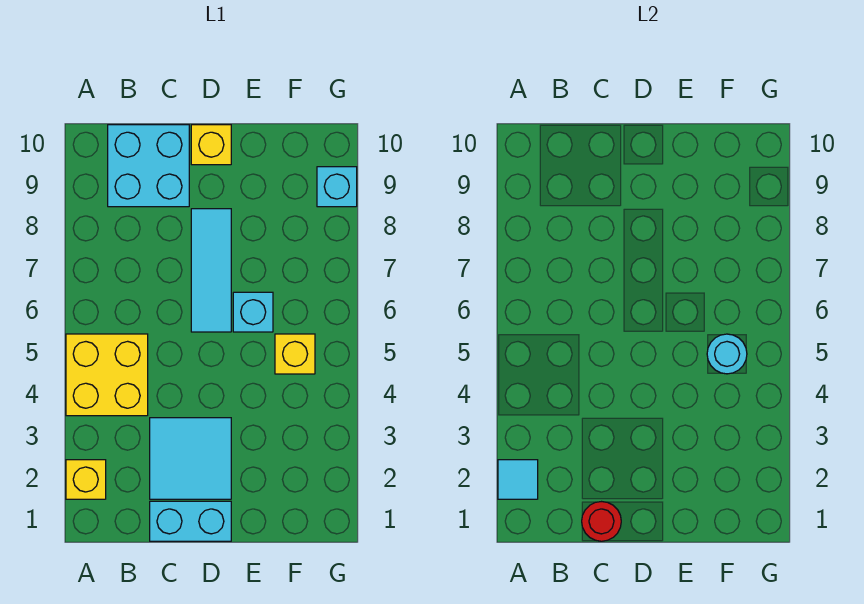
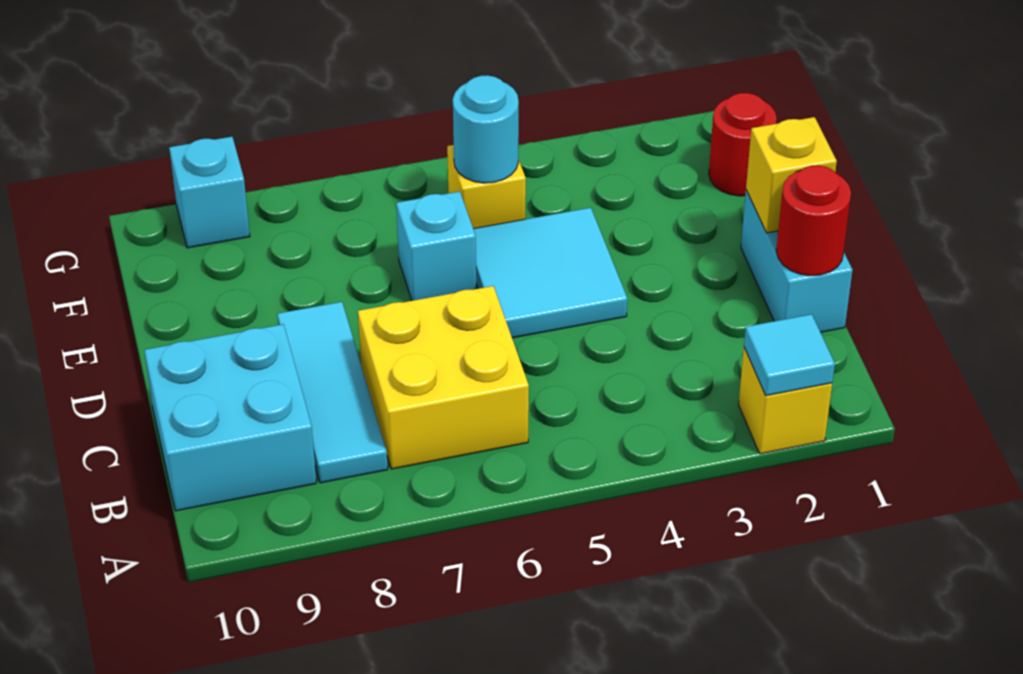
yellow 2x2 brick [66,334,148,416] -> yellow 2x2 brick moved to [358,286,529,469]
cyan 2x2 tile [150,418,231,499] -> cyan 2x2 tile moved to [474,208,627,338]
cyan 1x3 tile [191,209,231,332] -> cyan 1x3 tile turned to [277,302,388,483]
yellow 1x1 brick [191,125,231,165] -> yellow 1x1 brick moved to [746,117,837,233]
none -> red 1x1 round brick [709,93,777,196]

